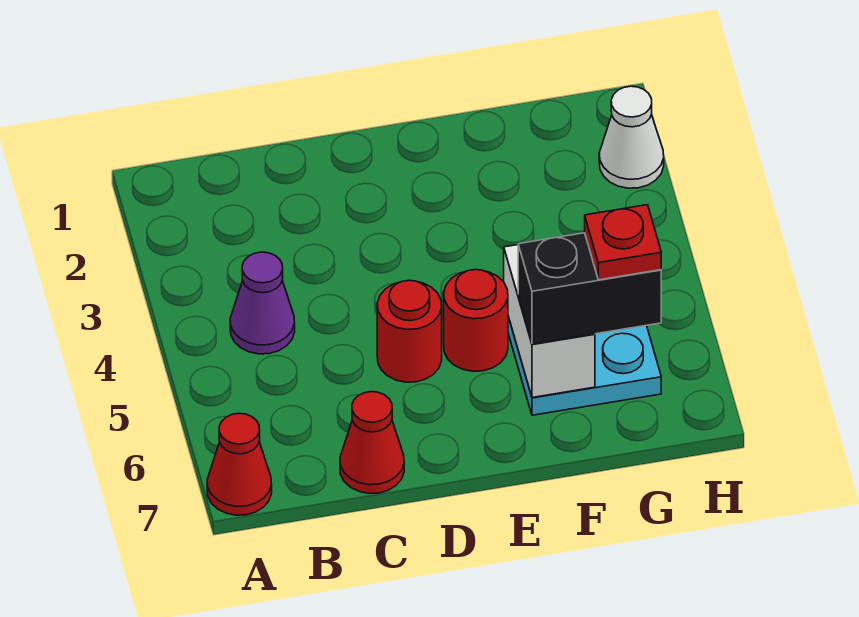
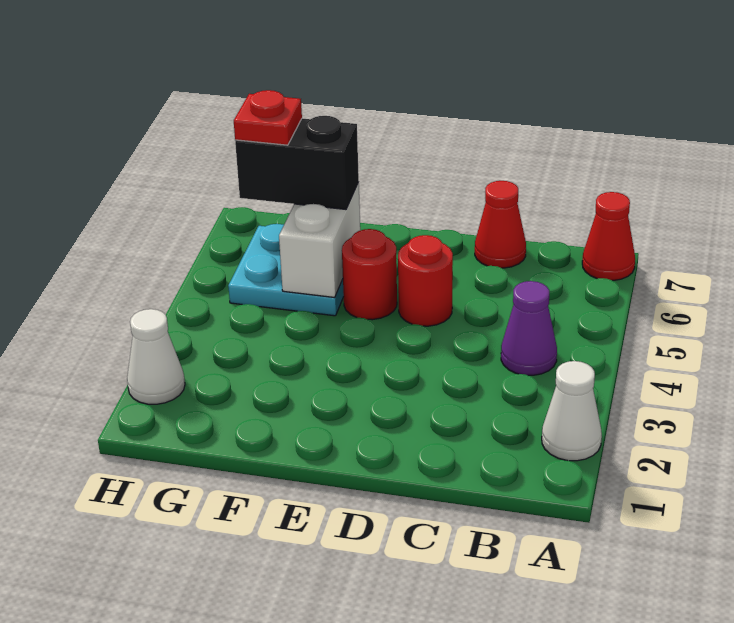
none -> white 1x1 cone [542,361,602,461]

